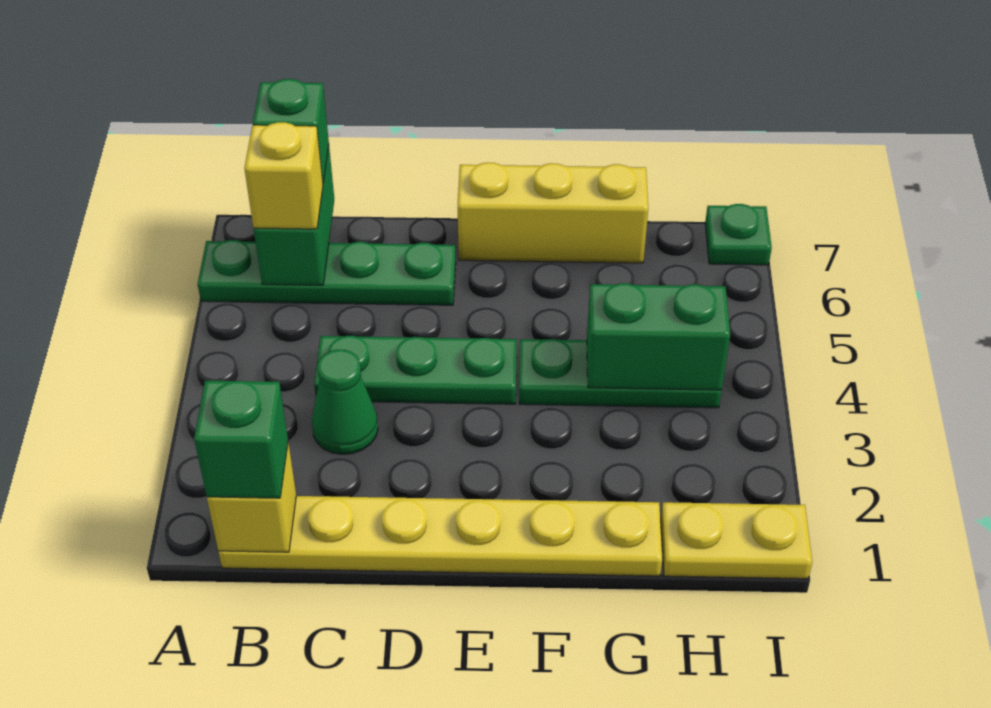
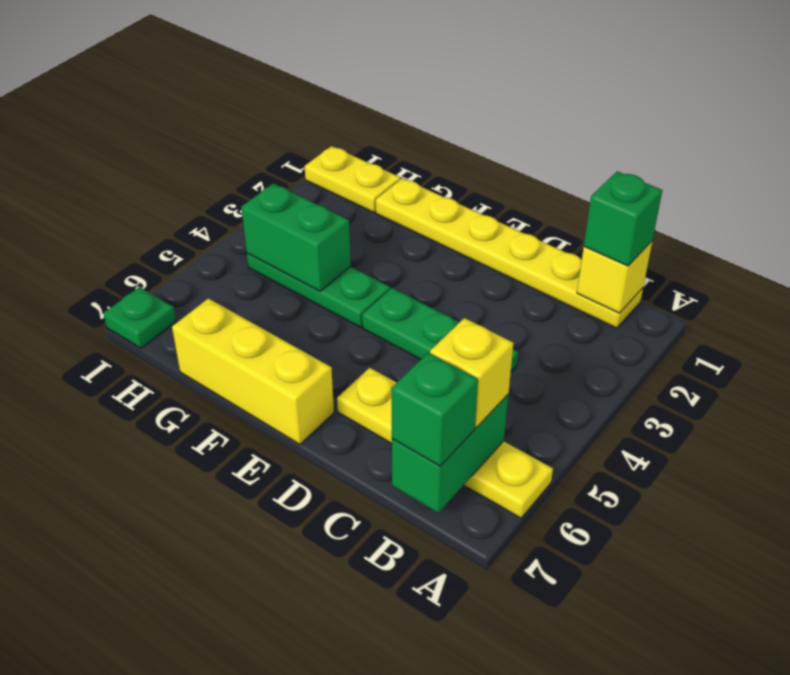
green 1x4 plate [198,240,456,305] -> yellow 1x4 plate [337,368,553,518]
green 1x1 cone [312,350,378,454] -> none

